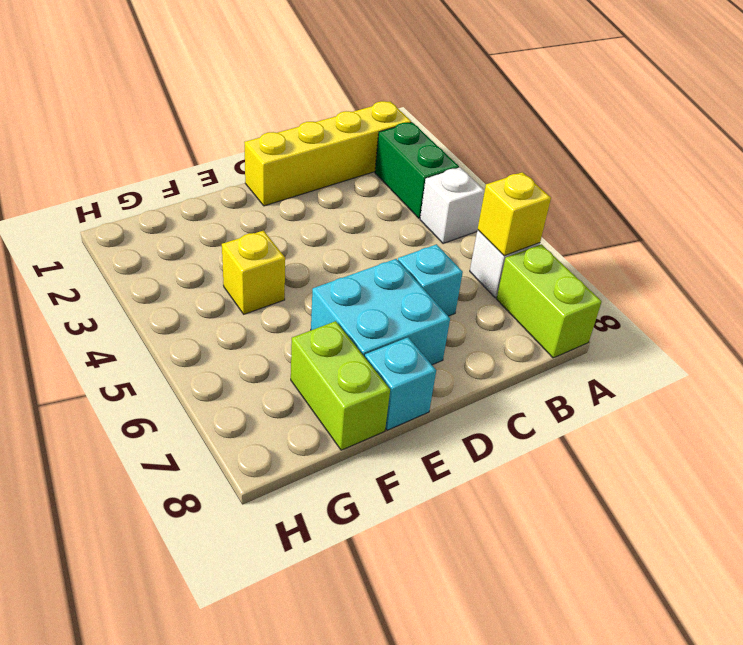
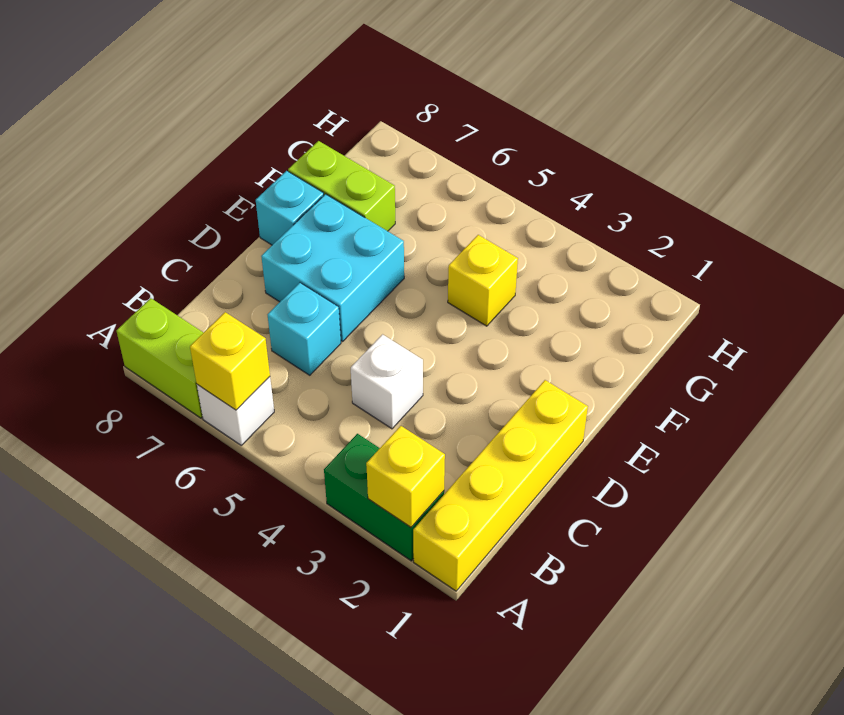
none -> yellow 1x1 brick [366,426,445,527]
white 1x1 brick [420,168,485,244] -> white 1x1 brick moved to [351,334,423,429]

